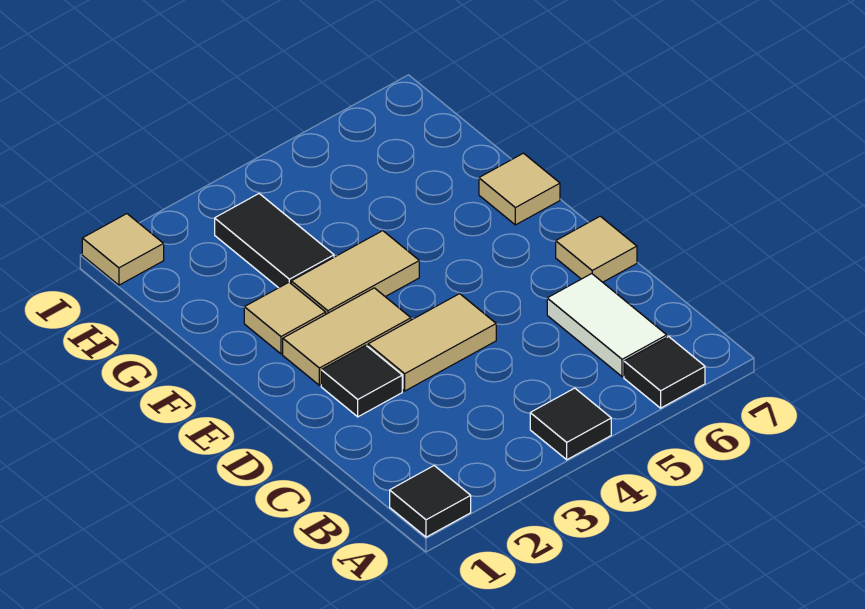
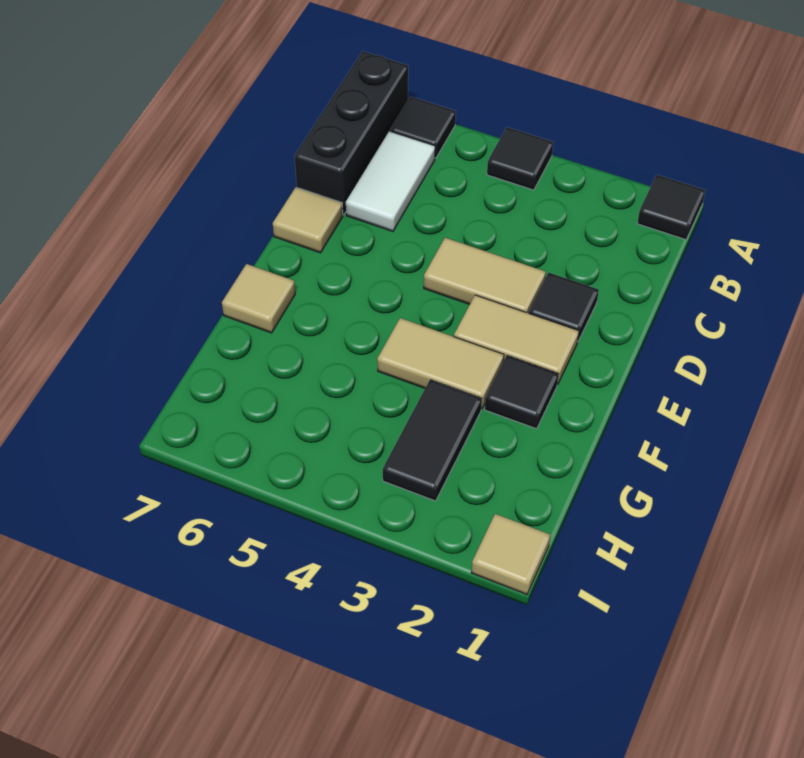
none -> black 1x3 brick [294,51,408,215]
tan 1x1 tile [244,282,326,354] -> black 1x1 tile [485,356,558,429]

